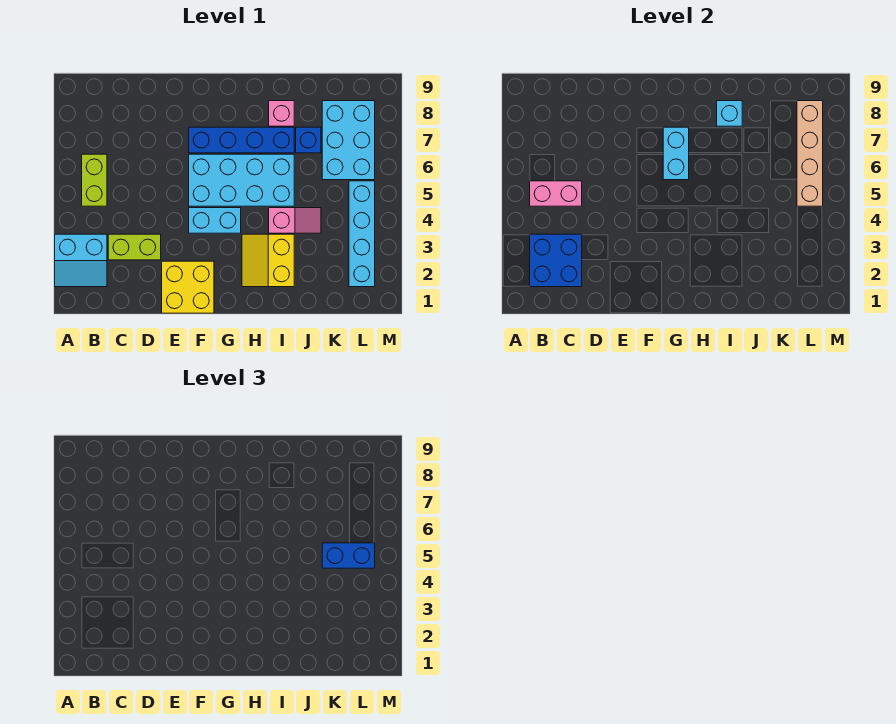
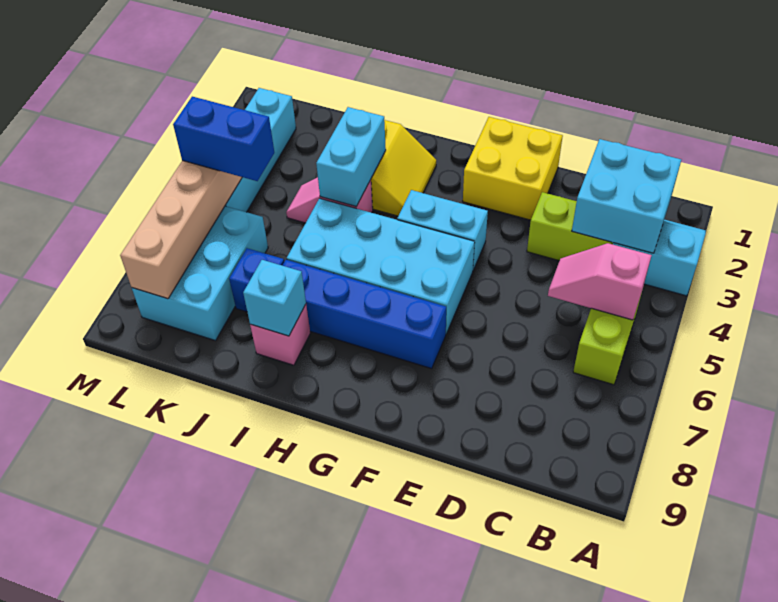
blue 2x2 brick [530,234,582,287] -> cyan 2x2 brick [572,139,681,253]
pink 1x2 brick [530,181,582,206] -> pink 1x2 slope [548,243,652,320]
cyan 1x2 brick [663,127,689,180] -> cyan 1x2 brick moved to [316,107,386,207]

